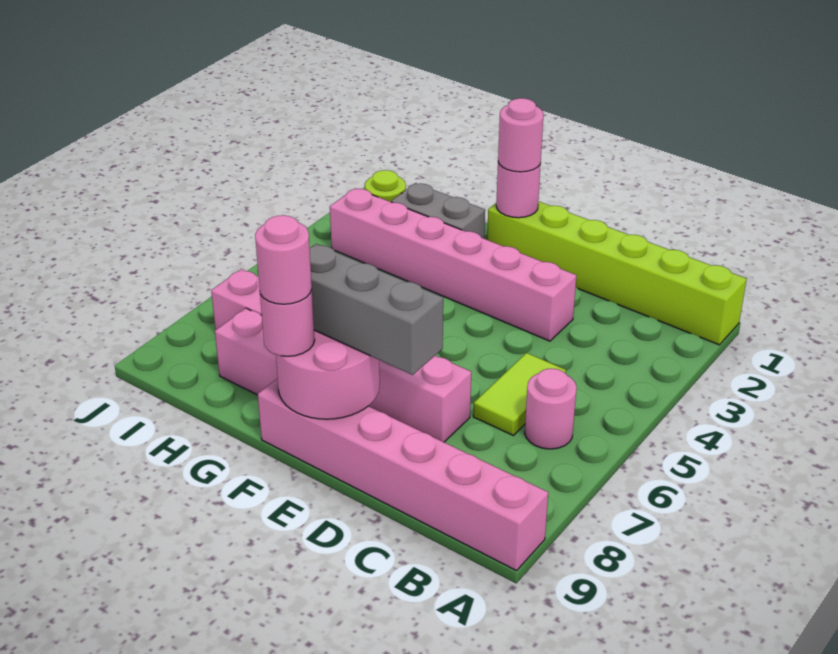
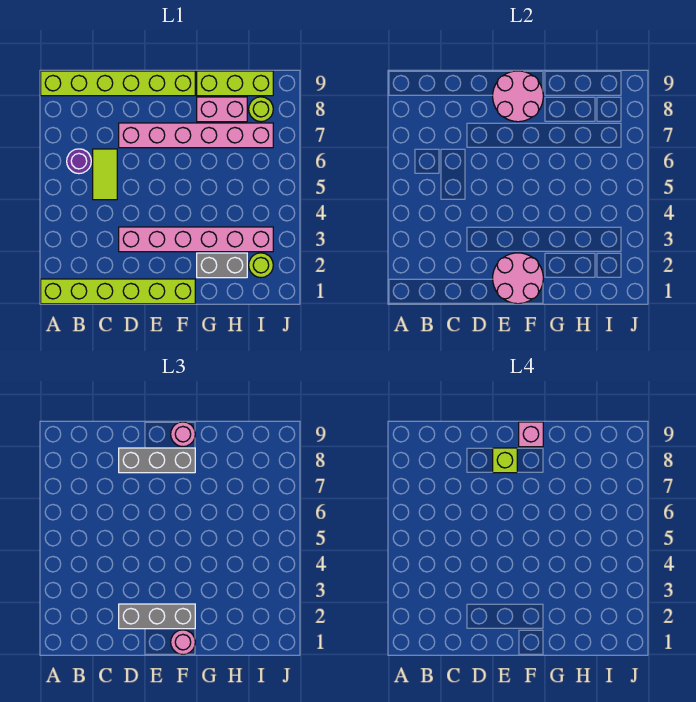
pink 1x6 brick [258,378,548,571] -> lime 1x6 brick [41,71,195,96]
pink 1x1 round brick [525,369,577,449] -> purple 1x1 round brick [67,149,91,174]
none -> grey 1x3 brick [119,604,195,629]
none -> lime 1x1 brick [493,448,517,473]
pink 1x1 round brick [496,162,541,218] -> pink 2x2 round brick [493,253,543,304]
pink 1x1 round brick [255,215,312,304] -> pink 1x1 brick [519,422,543,447]
none -> lime 1x3 brick [197,71,273,96]
none -> lime 1x1 round brick [249,97,273,122]

